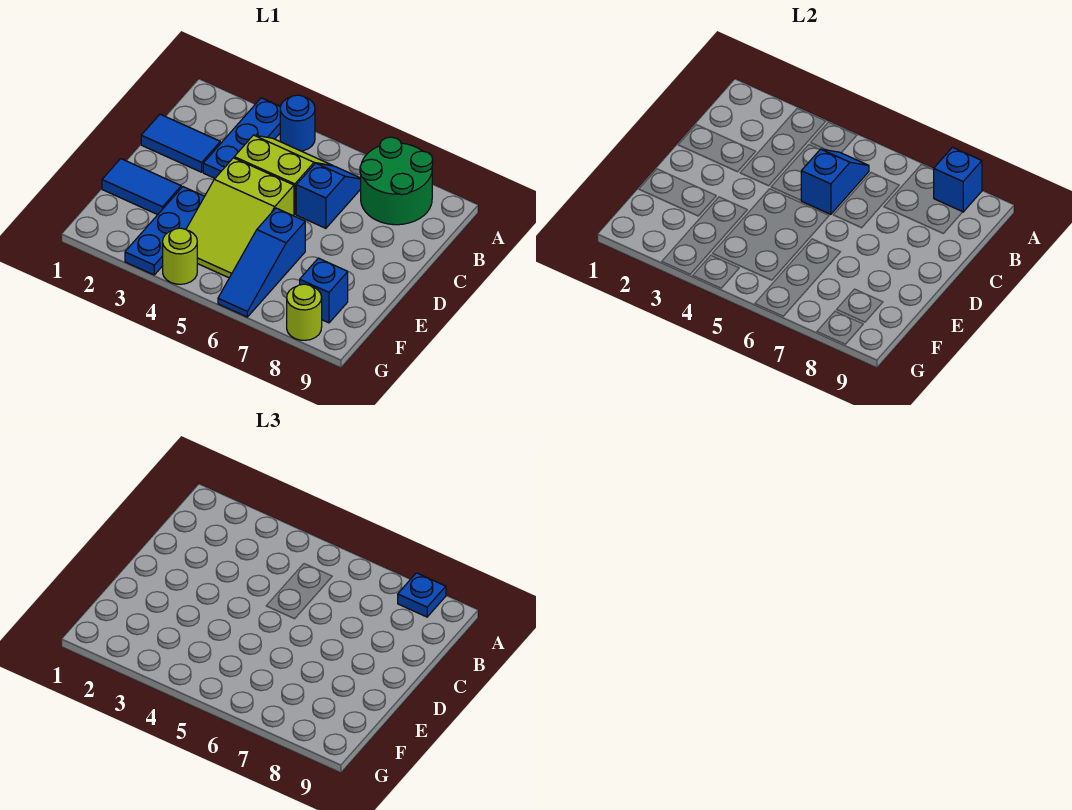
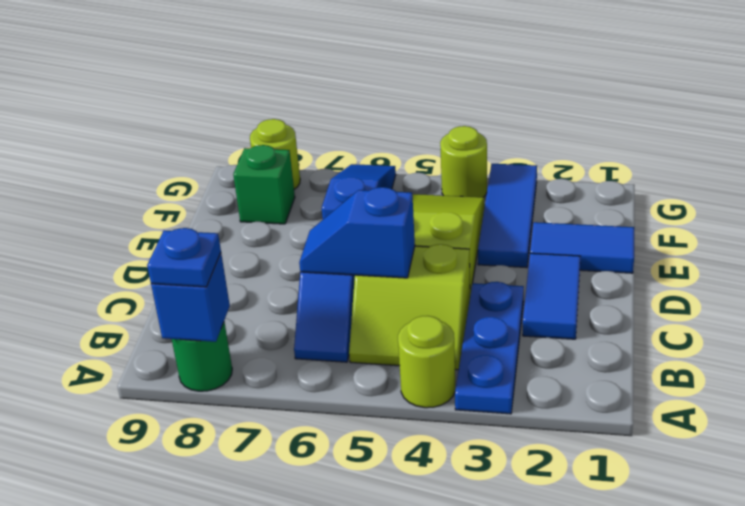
blue 1x1 round brick [280,95,315,151] -> lime 1x1 round brick [398,316,455,408]
green 2x2 round brick [360,137,433,225] -> green 1x1 round brick [172,322,232,391]
blue 1x2 slope [801,149,869,214] -> blue 1x2 slope turned to [299,187,415,278]
blue 1x2 tile [141,114,220,172] -> blue 1x2 tile turned to [523,253,580,339]
blue 1x3 plate [125,187,205,275] -> blue 1x3 tile [478,164,537,268]
blue 1x1 brick [300,258,348,323] -> green 1x1 brick [233,145,295,224]

